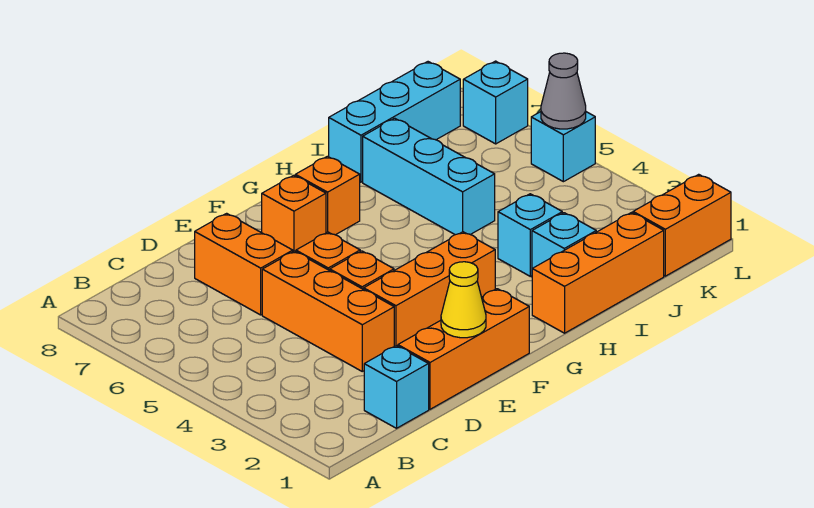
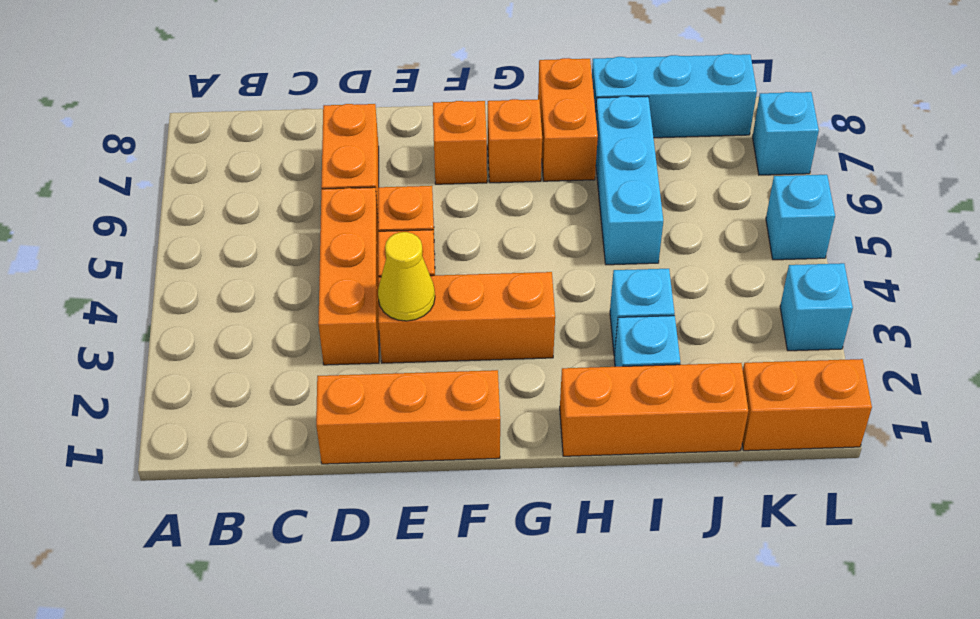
cyan 1x1 brick [364,346,429,428] -> cyan 1x1 brick moved to [780,263,853,351]
yellow 1x1 cone [441,262,486,338] -> yellow 1x1 cone moved to [378,232,435,321]
none -> orange 1x2 brick [538,58,598,181]
grey 1x1 cone [541,53,586,129] -> none

